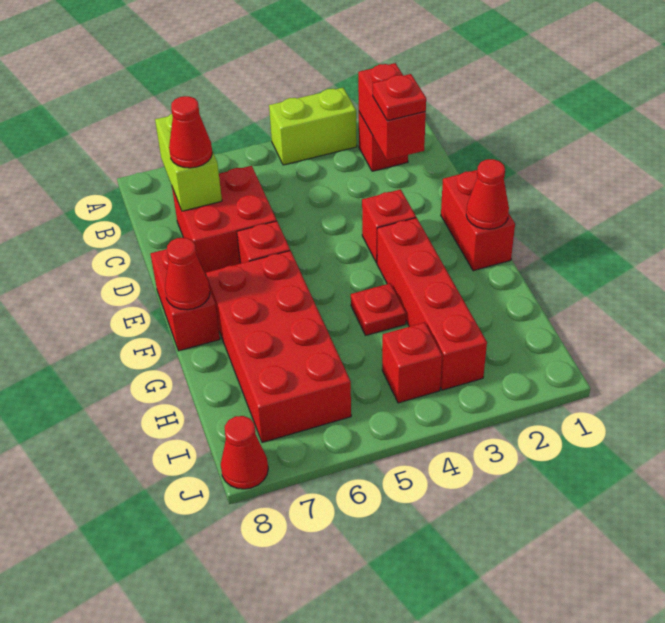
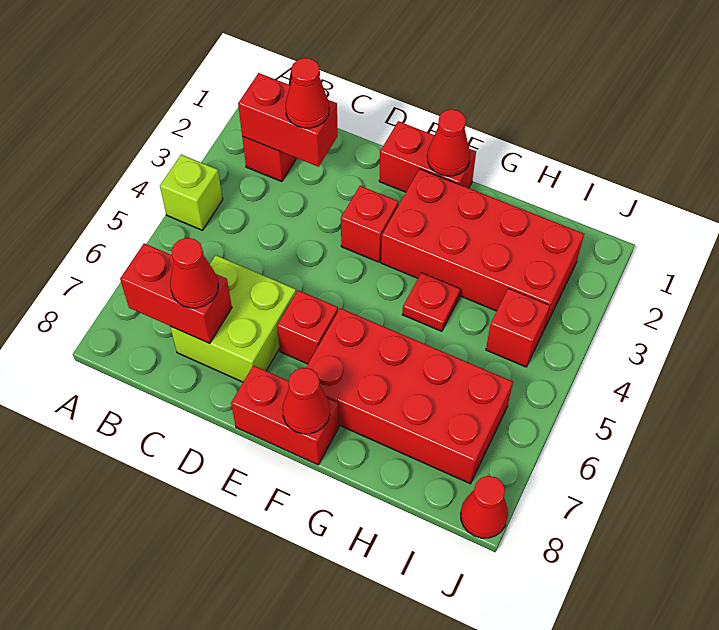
lime 1x2 brick [269,88,357,165] -> lime 1x1 brick [160,155,223,230]
lime 1x2 brick [155,114,222,211] -> red 1x2 brick [120,243,232,343]
red 1x1 plate [373,74,426,121] -> red 1x1 cone [286,58,329,128]
red 2x2 brick [172,166,277,275] -> lime 2x2 brick [170,255,296,382]
red 1x4 brick [377,218,487,390] -> red 2x4 brick [381,169,584,329]

